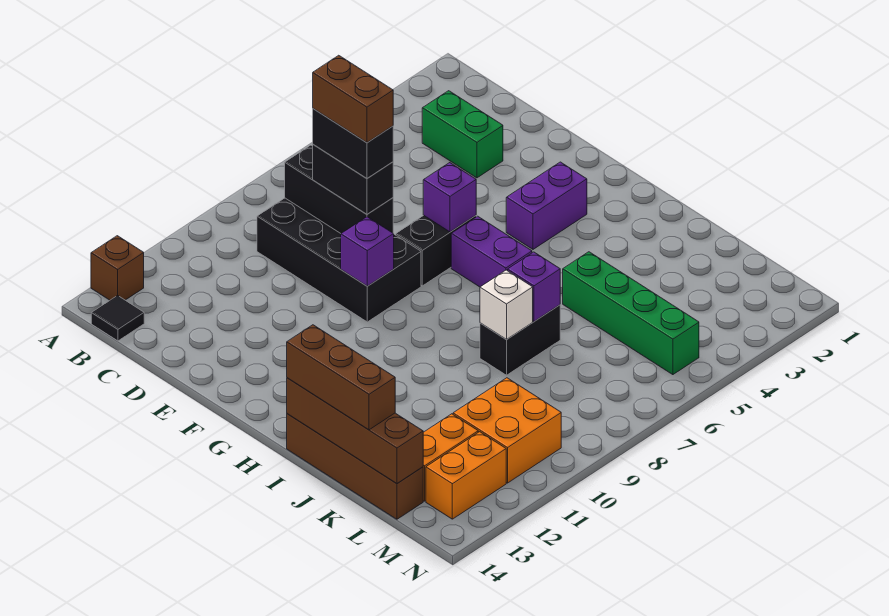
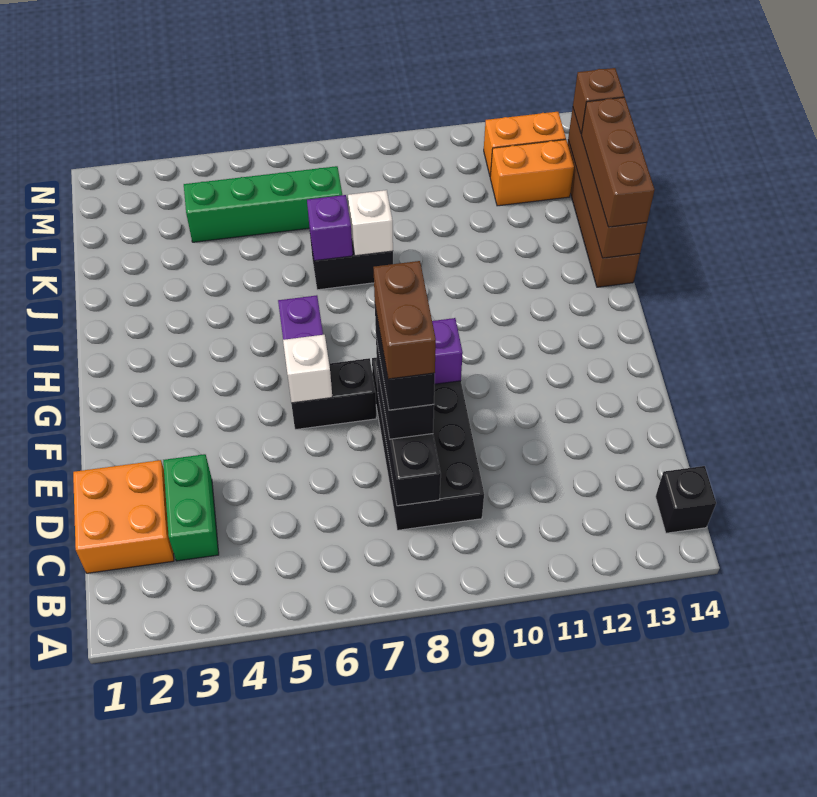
brown 1x1 brick [91,236,144,300] -> brown 1x1 brick moved to [573,68,624,134]
black 1x1 tile [91,295,144,341] -> black 1x1 brick [655,466,716,533]
purple 1x1 brick [423,163,476,232] -> white 1x1 brick [283,335,332,403]
purple 1x2 brick [506,162,587,249] -> none
green 1x4 brick [563,252,699,375] -> green 1x4 brick turned to [184,166,342,242]
orange 2x2 brick [453,378,561,483] -> orange 2x2 brick moved to [73,460,174,573]

